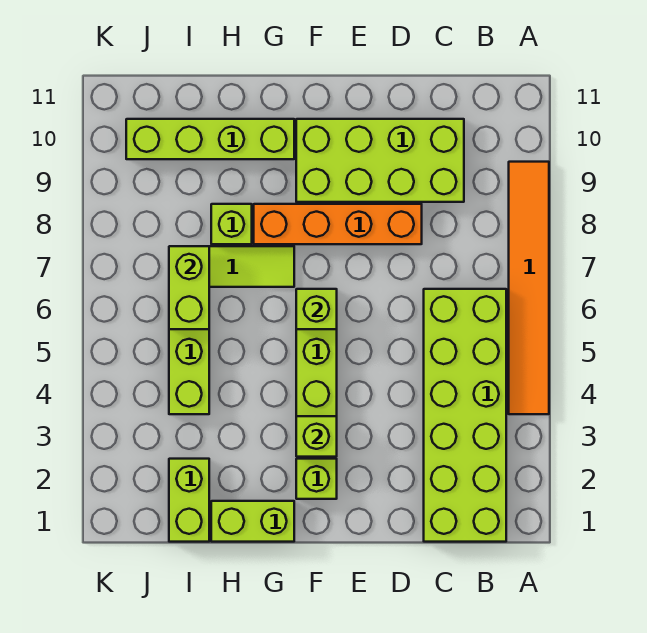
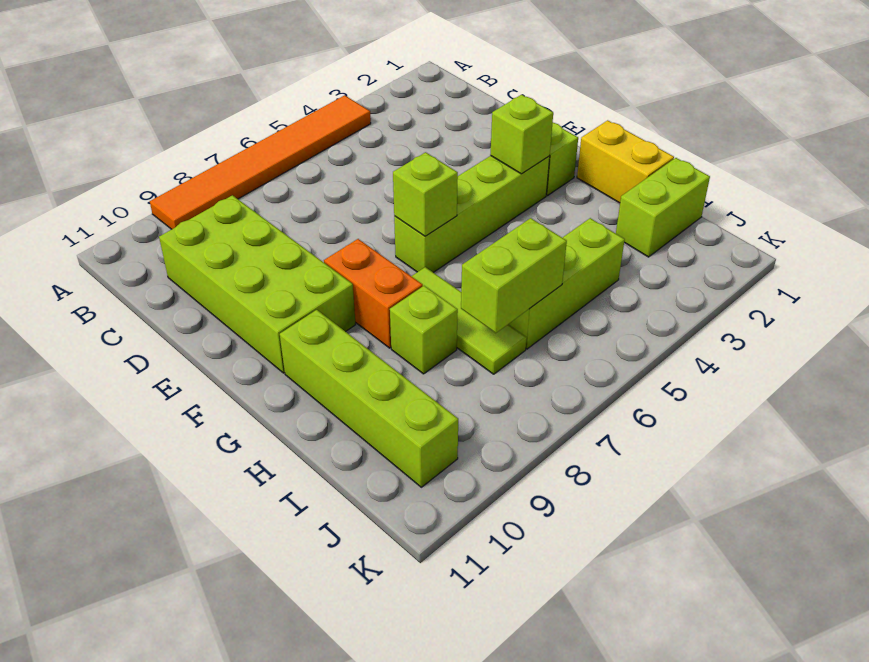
lime 2x6 brick [424,289,506,542] -> none
orange 1x4 brick [254,204,422,244] -> orange 1x2 brick [324,239,423,348]
lime 1x2 brick [211,501,294,542] -> yellow 1x2 brick [577,120,674,203]

